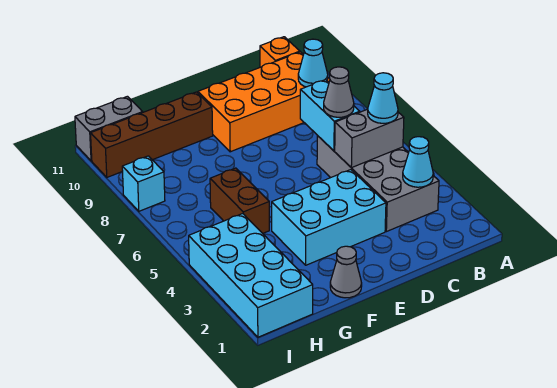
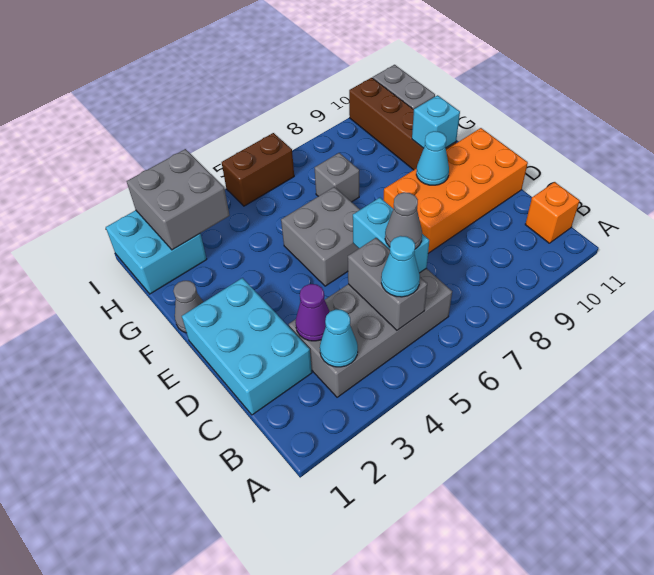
orange 2x4 brick [198,52,330,152] -> orange 2x4 brick turned to [384,128,528,253]
cyan 1x1 cone [298,39,328,87] -> cyan 1x1 cone moved to [416,131,449,185]
none -> purple 1x1 cone [295,284,330,341]
cyan 1x2 brick [300,80,360,151] -> cyan 1x2 brick turned to [353,198,429,273]
cyan 2x3 brick [272,170,386,265] -> cyan 2x3 brick moved to [182,278,312,415]
none -> grey 2x2 brick [281,187,360,286]
brown 1x2 brick [210,168,269,233] -> brown 1x2 brick moved to [222,133,294,206]
none -> grey 1x1 brick [315,153,359,202]
cyan 2x4 brick [189,214,313,337] -> cyan 2x2 brick [106,210,207,294]
none -> grey 2x2 brick [127,149,230,250]
cyan 1x1 brick [122,156,165,211] -> cyan 1x1 brick moved to [412,95,460,148]

